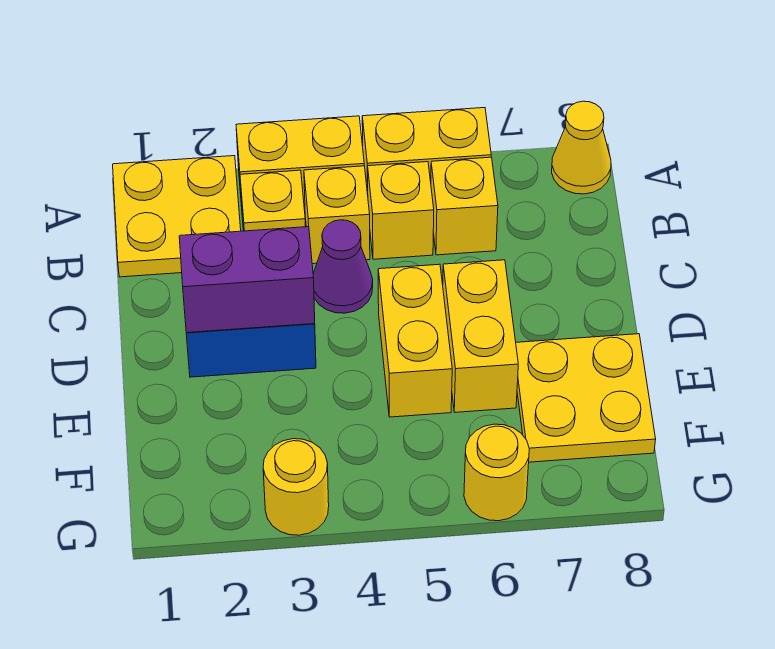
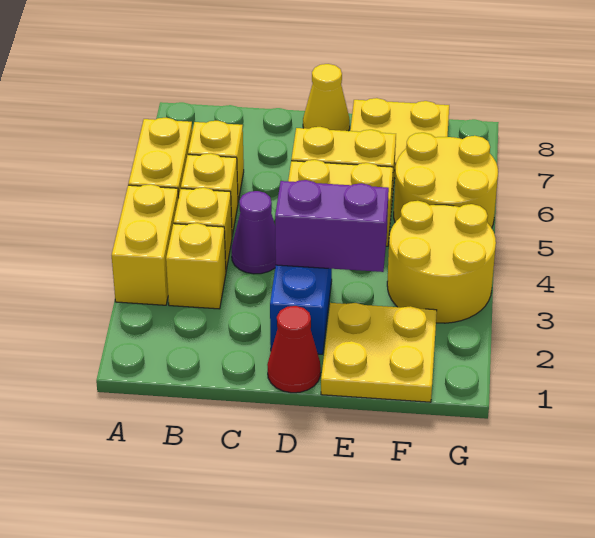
yellow 2x2 plate [113,156,241,277] -> yellow 2x2 plate moved to [321,303,437,402]
yellow 1x1 cone [552,101,611,194] -> yellow 1x1 cone moved to [303,64,350,131]
none -> red 1x1 cone [267,306,321,393]
purple 1x2 brick [179,227,315,333] -> purple 1x2 brick turned to [275,180,389,272]
yellow 1x1 round brick [263,439,329,535] -> yellow 2x2 round brick [387,201,496,323]
yellow 1x1 round brick [464,424,529,521] -> yellow 2x2 round brick [394,133,498,228]

